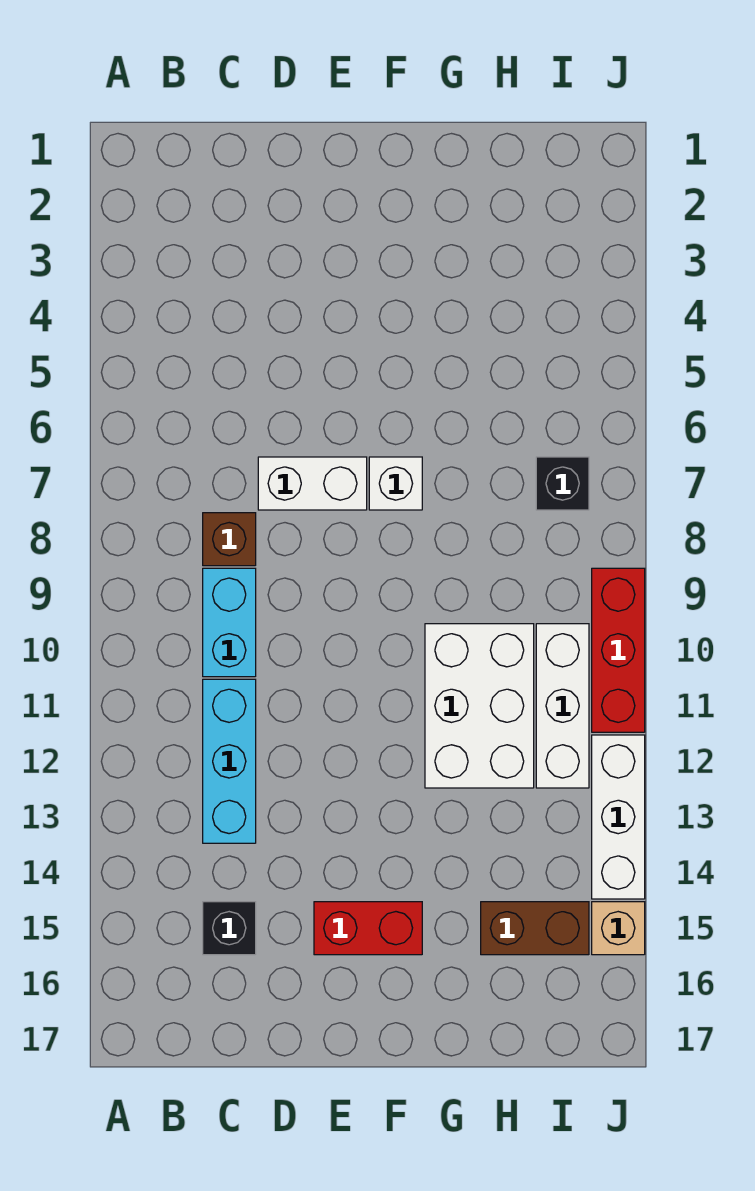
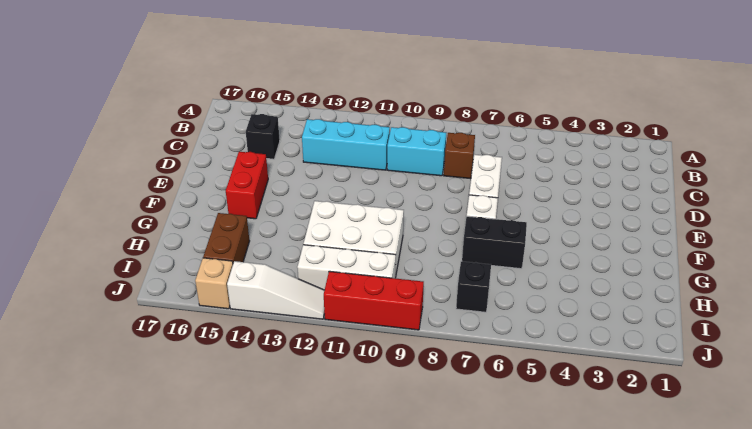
none -> black 1x2 brick [462,216,527,269]
white 1x3 brick [592,735,645,899] -> white 1x3 slope [227,261,324,319]

